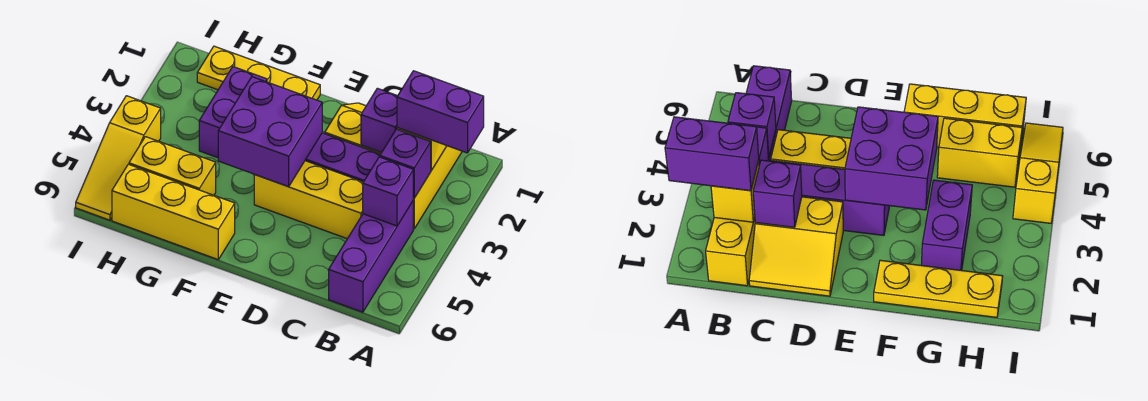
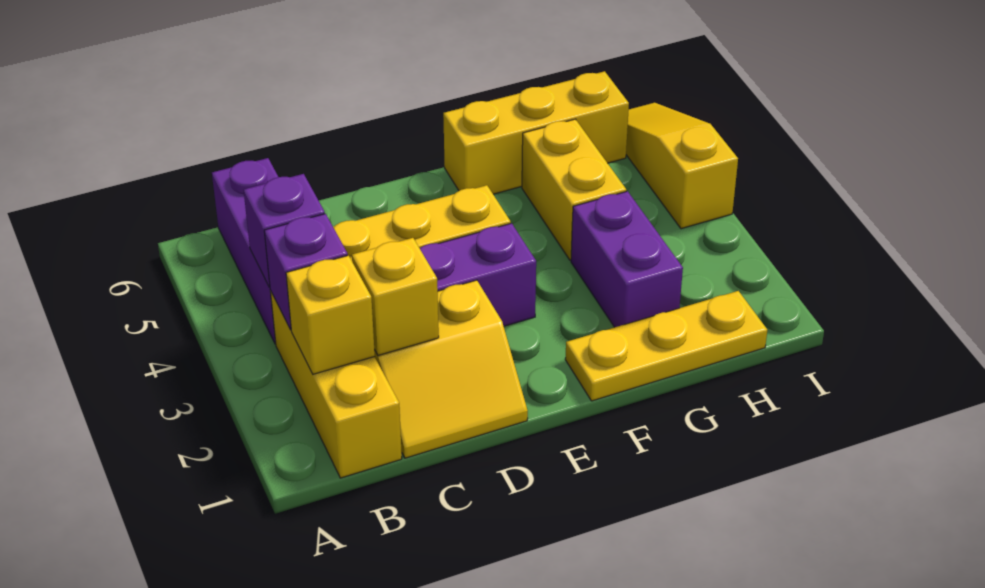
purple 1x2 brick [397,71,484,153] -> none
purple 1x1 brick [361,88,397,153] -> yellow 1x1 brick [352,238,439,355]
purple 2x2 brick [218,77,322,187] -> none
yellow 1x2 brick [129,137,216,195] -> yellow 1x2 brick turned to [522,119,626,260]

